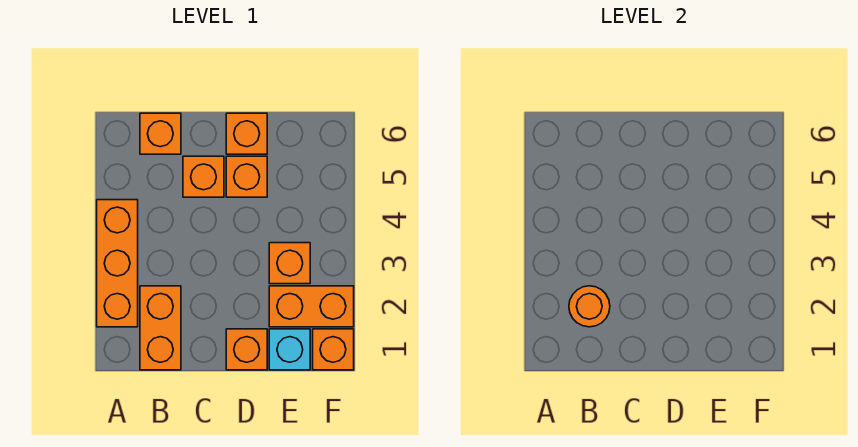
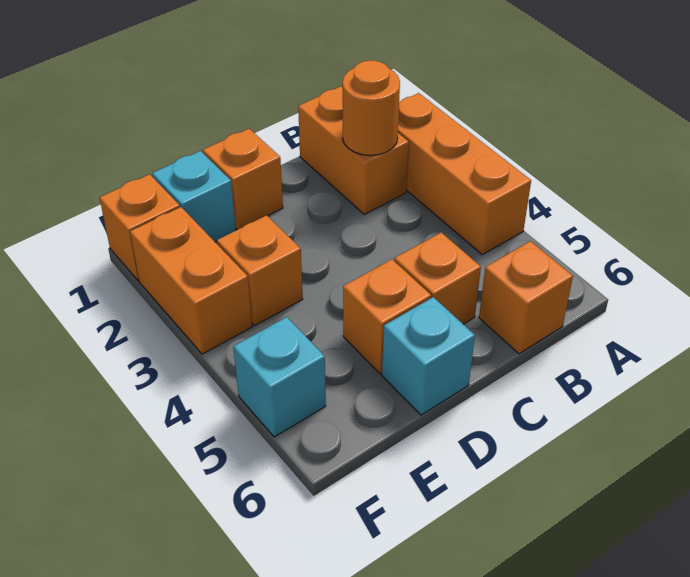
orange 1x1 brick [226,113,267,154] -> cyan 1x1 brick [382,297,475,415]
orange 1x2 brick [269,286,354,327] -> orange 1x2 brick turned to [130,207,252,354]
none -> cyan 1x1 brick [233,317,326,437]

